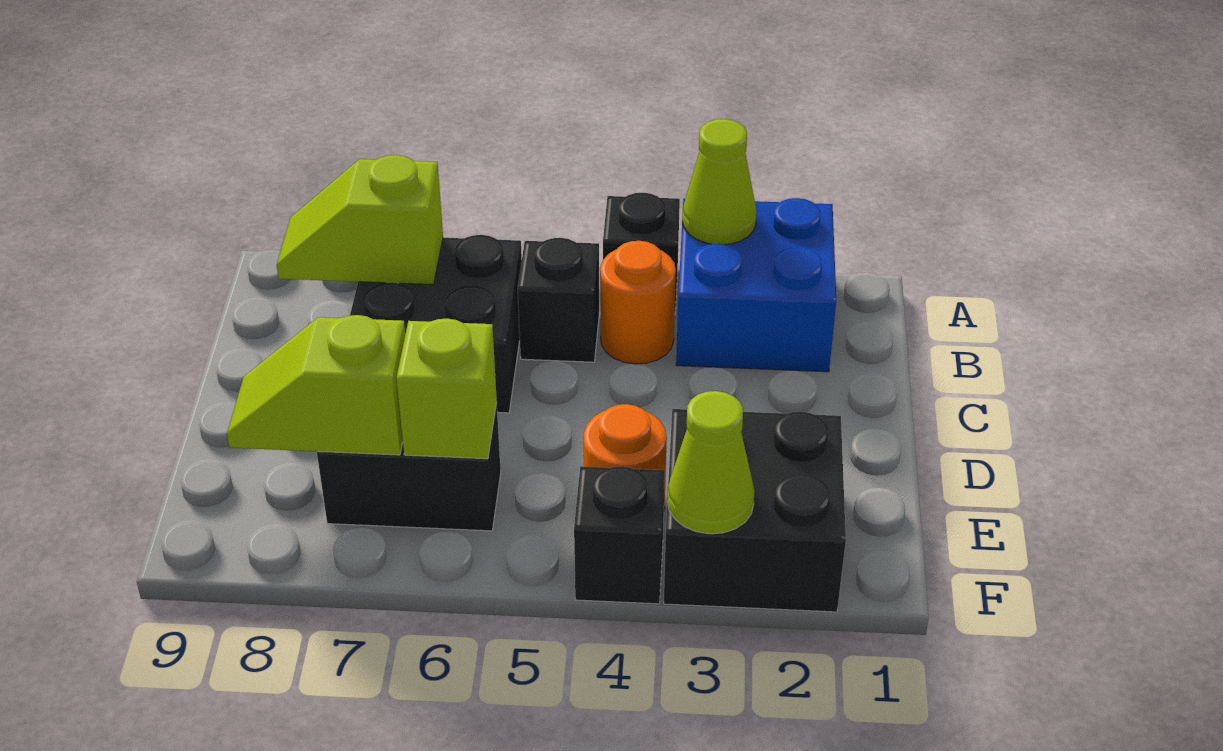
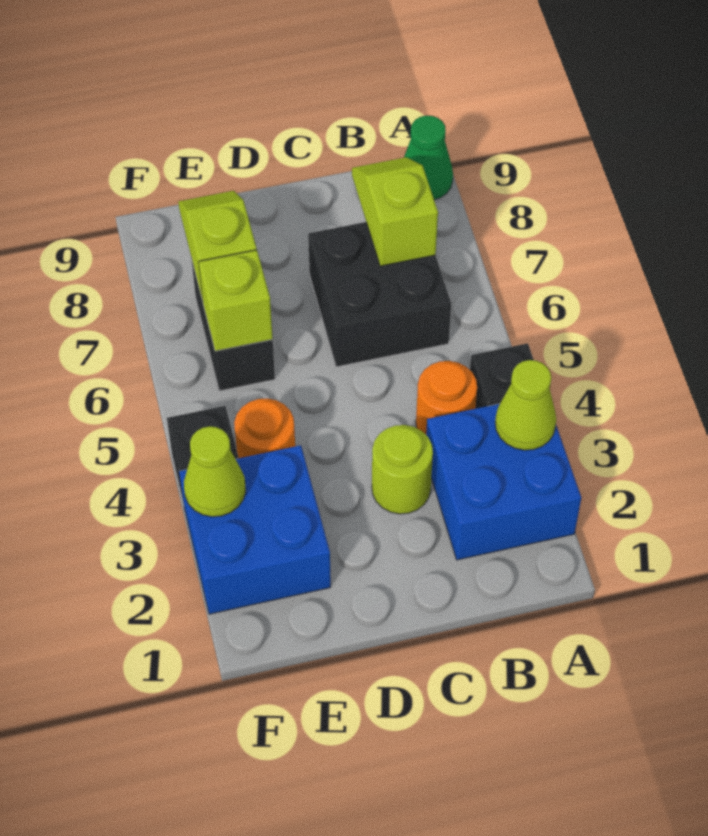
none -> green 1x1 cone [404,115,453,200]
black 1x1 brick [518,238,599,362] -> none
none -> lime 1x1 round brick [372,425,433,514]
black 2x2 brick [664,409,846,612] -> blue 2x2 brick [179,445,331,614]

